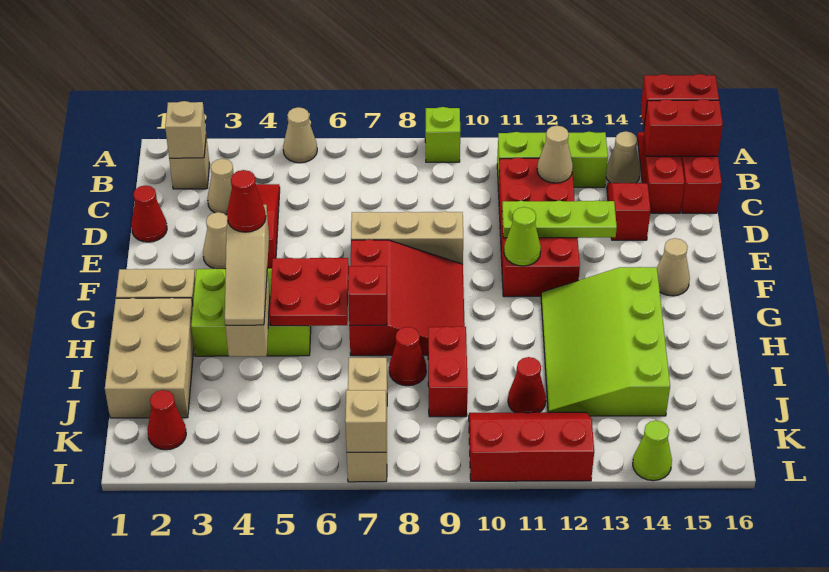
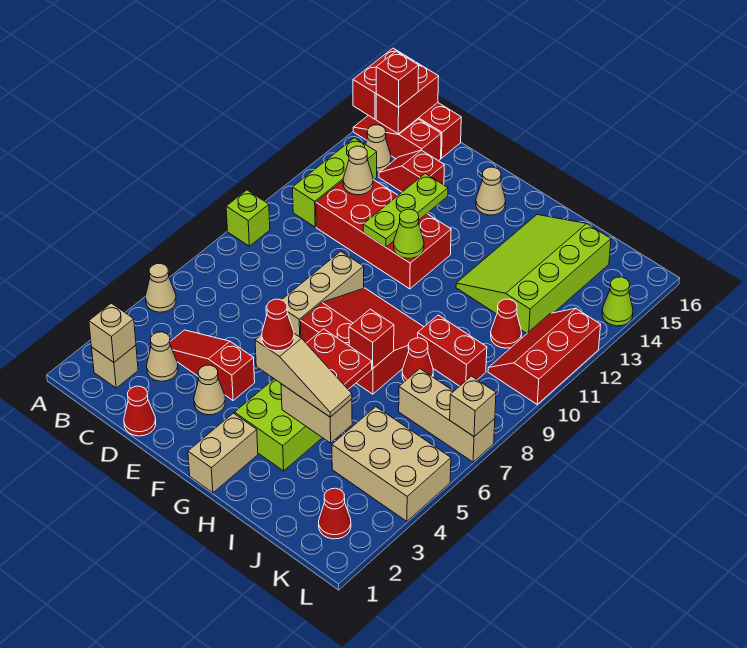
none -> red 1x1 brick [376,51,419,107]
lime 3x4 slope [541,267,670,416] -> lime 3x4 slope turned to [456,215,611,333]
tan 2x3 brick [105,298,194,418] -> tan 2x3 brick moved to [332,407,451,521]

